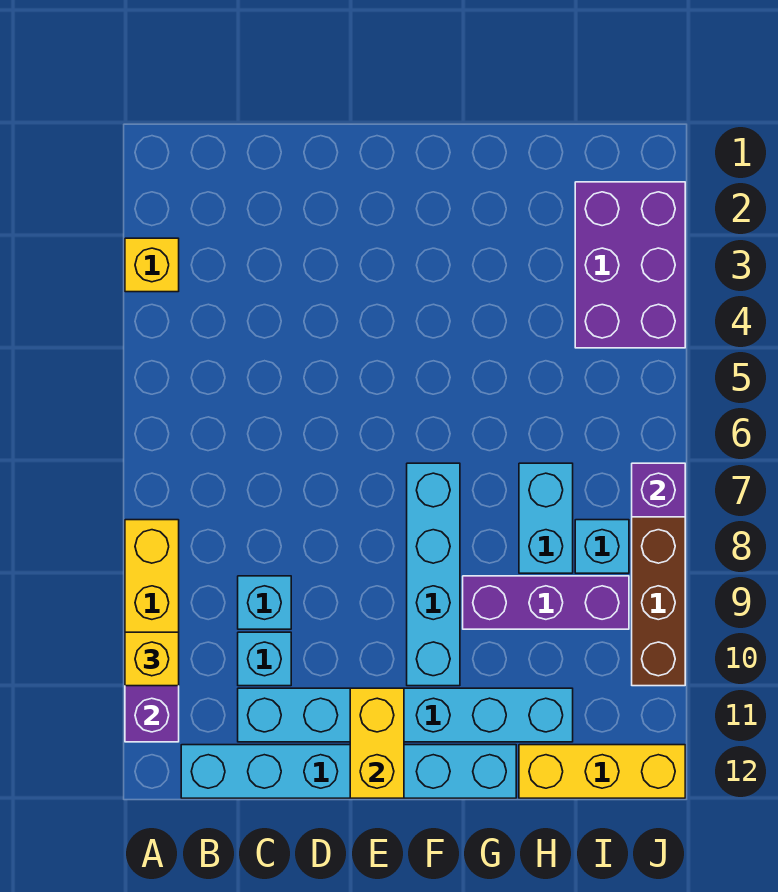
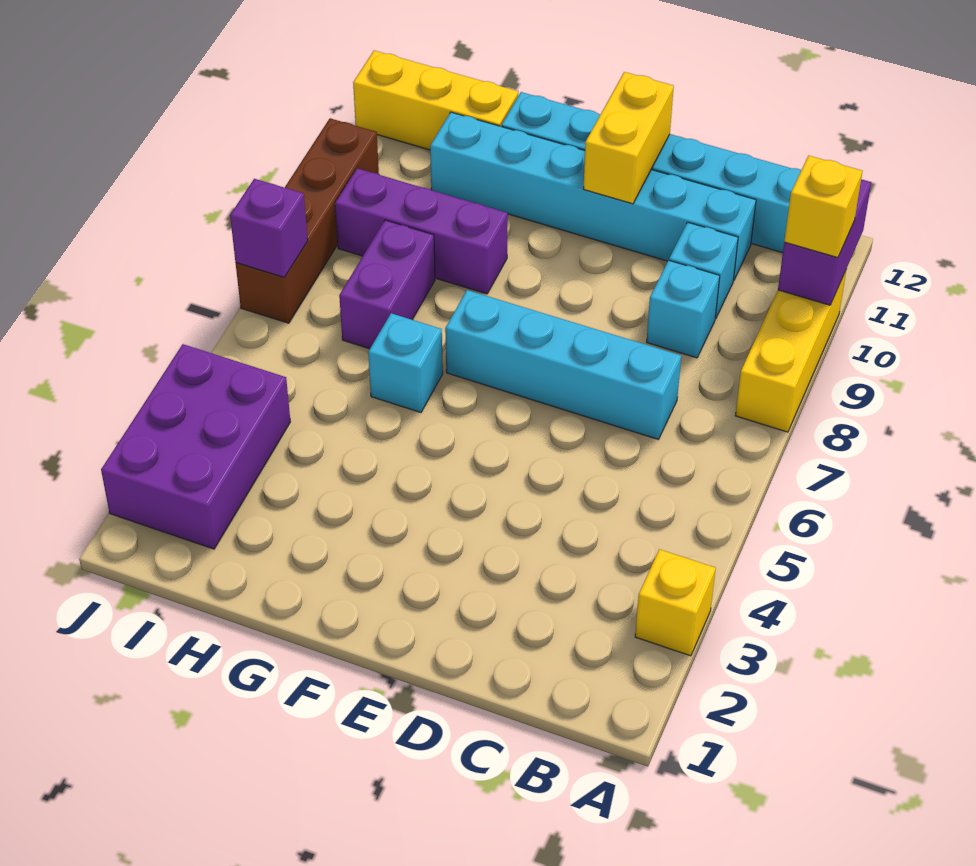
cyan 1x4 brick [407,463,460,686] -> cyan 1x4 brick turned to [445,290,681,439]
cyan 1x2 brick [519,463,573,573] -> purple 1x2 brick [339,220,435,349]
cyan 1x1 brick [575,520,629,573] -> cyan 1x1 brick moved to [368,313,443,412]

